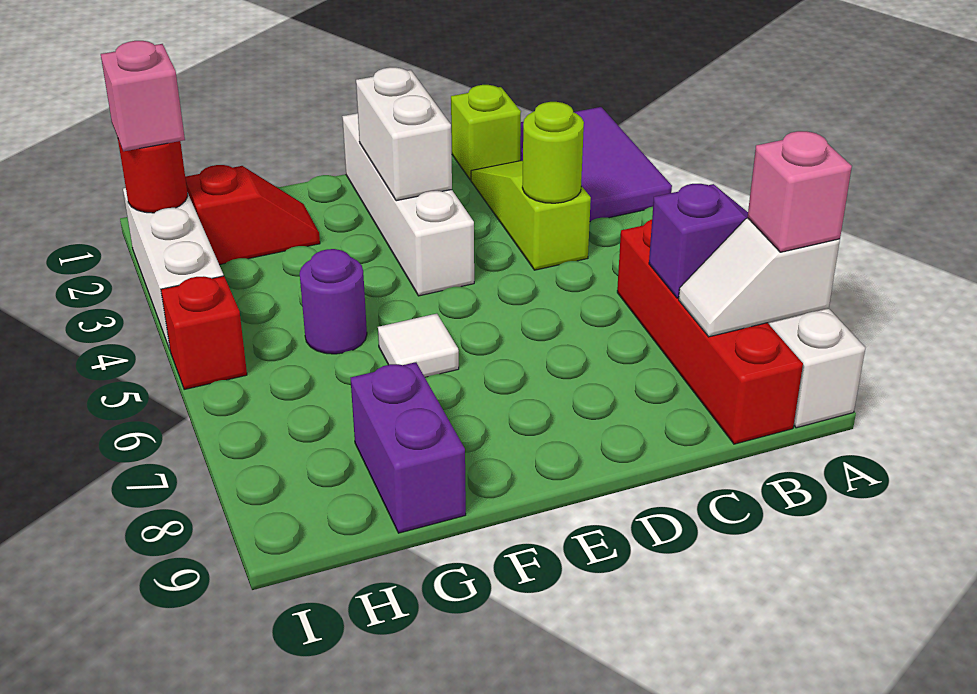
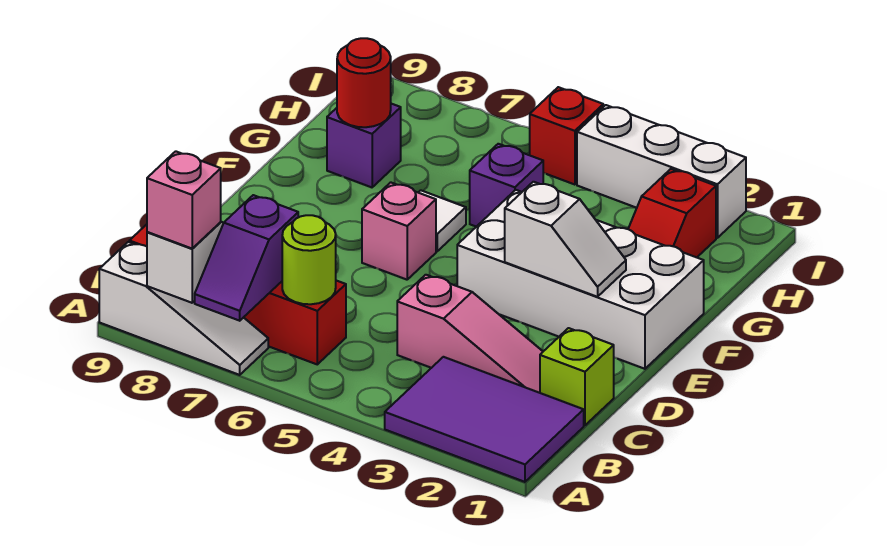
lime 1x3 slope [471,161,591,270] -> pink 1x3 slope [397,275,543,393]
lime 1x1 round brick [522,102,584,203] -> lime 1x1 round brick moved to [282,215,336,304]
white 1x4 brick [342,113,474,296] -> white 2x4 brick [457,190,704,369]
white 1x2 brick [356,67,452,201] -> white 1x2 slope [505,182,626,297]
purple 1x1 round brick [300,249,367,354] -> purple 1x1 brick [470,144,543,227]
purple 1x2 brick [351,362,466,533] -> purple 1x1 brick [327,104,401,187]
red 1x1 round brick [118,139,188,213] -> red 1x1 round brick moved to [337,38,391,127]
pink 1x1 brick [101,41,185,151] -> pink 1x1 brick moved to [362,182,436,280]

